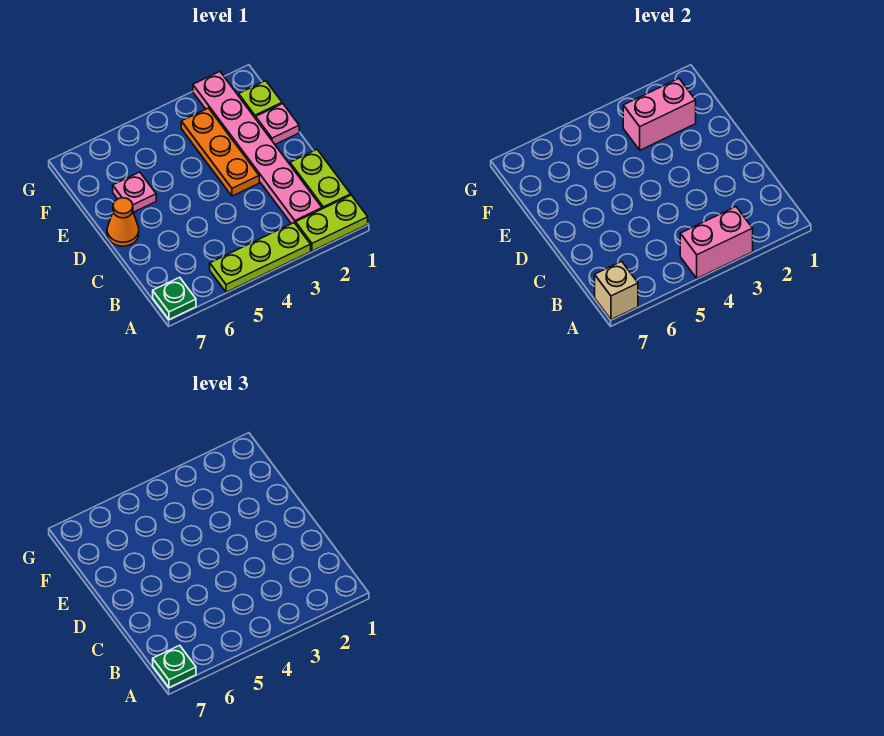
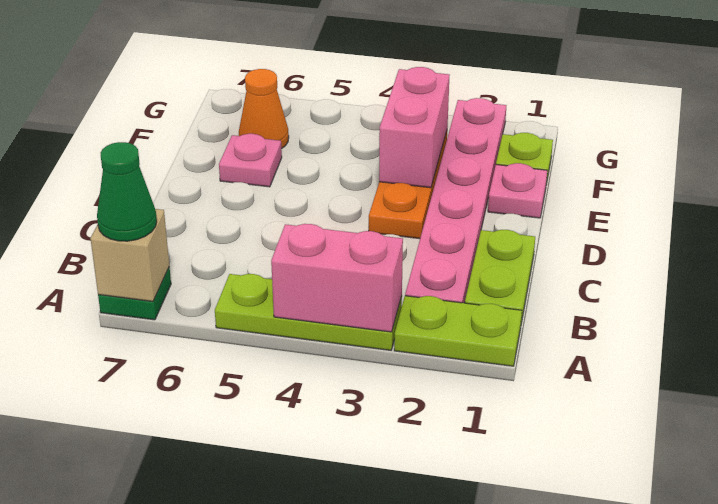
green 1x1 plate [153,645,196,688] -> green 1x1 cone [97,142,157,241]
orange 1x1 cone [107,198,139,246] -> orange 1x1 cone moved to [239,69,289,149]
pink 1x2 brick [623,79,696,150] -> pink 1x2 brick turned to [379,67,449,188]

